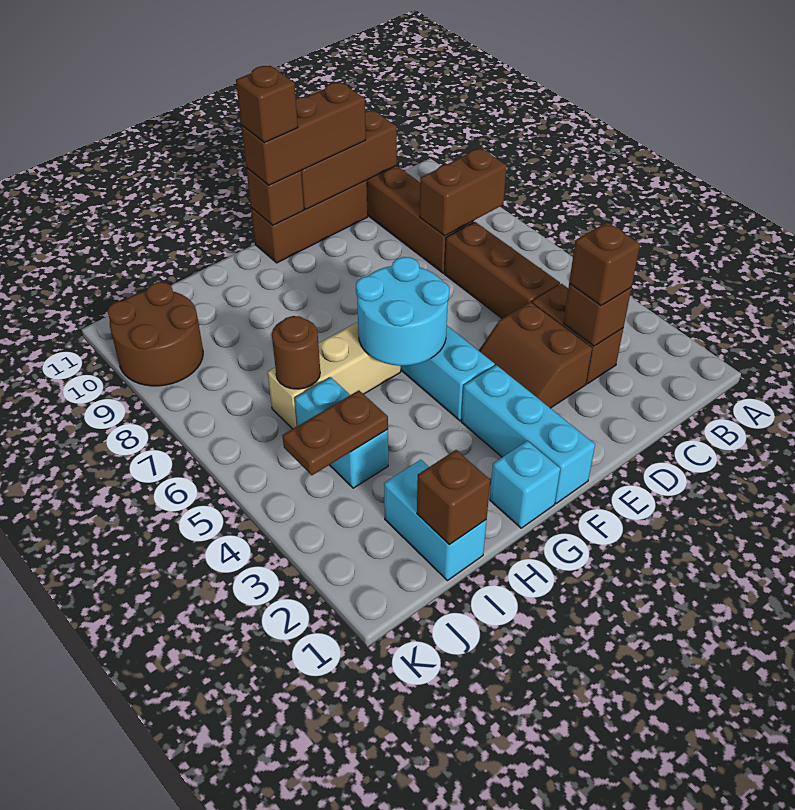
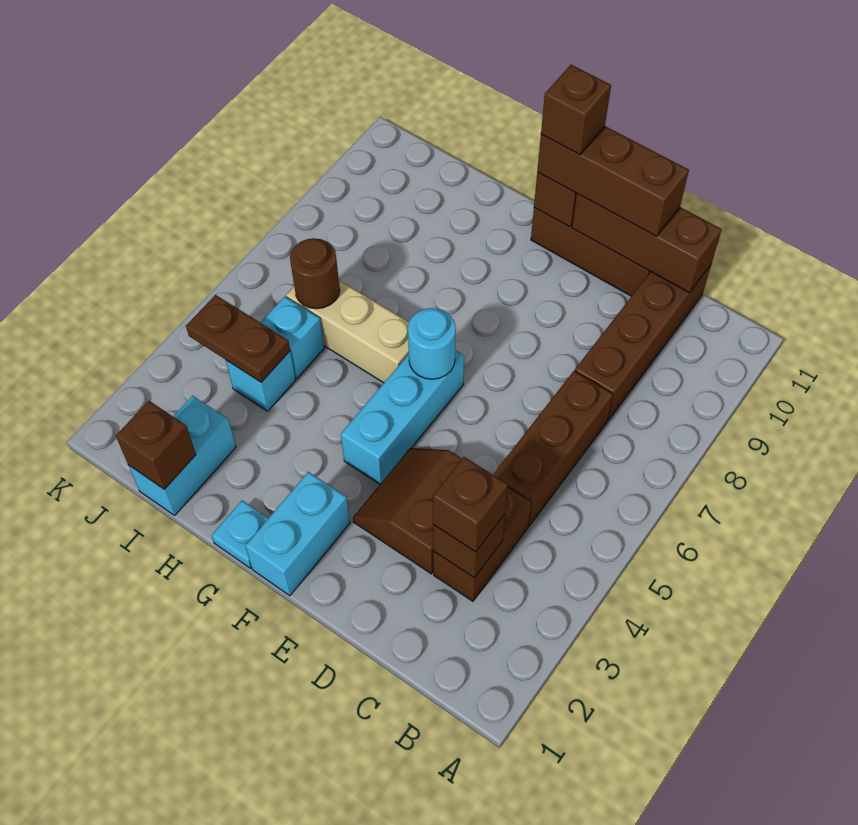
brown 1x2 brick [420,148,507,236] -> none
cyan 1x3 brick [461,365,595,504] -> cyan 1x2 brick [245,472,350,596]
cyan 2x2 round brick [356,257,449,366] -> cyan 1x1 round brick [408,308,456,379]
cyan 1x1 brick [490,441,560,528] -> cyan 1x1 plate [212,501,268,568]
brown 2x2 round brick [108,282,203,386] -> none

